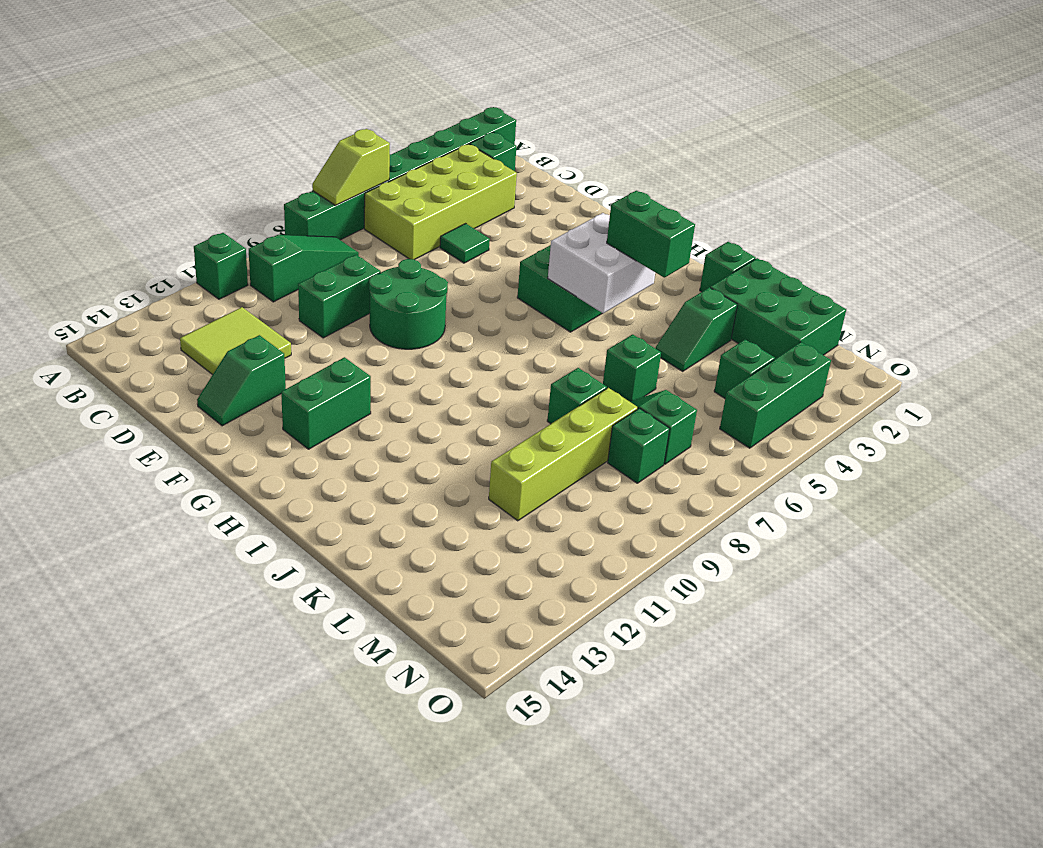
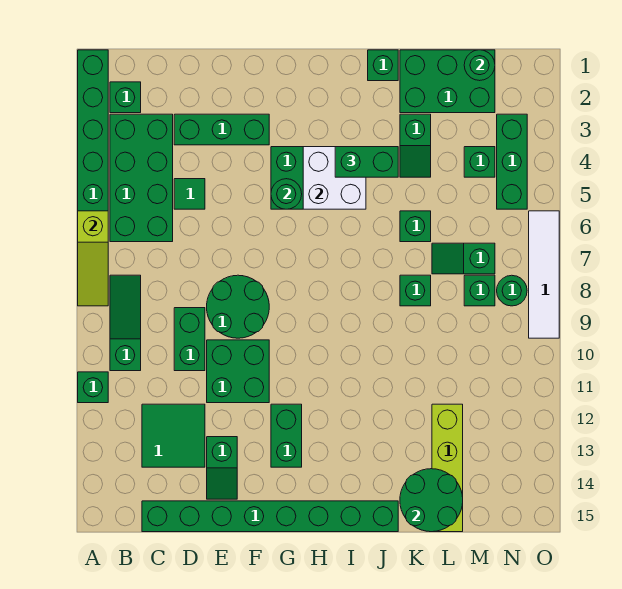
lime 1x2 slope [312,129,390,205] -> lime 1x3 slope [78,211,108,306]
lime 2x4 brick [364,144,517,260] -> green 2x4 brick [110,114,173,242]
lime 2x2 tile [180,307,291,375] -> green 2x2 tile [142,404,205,467]
none -> green 1x8 brick [142,501,398,532]
none -> green 1x3 brick [174,114,269,145]
none -> green 2x2 brick [207,340,269,403]
none -> green 1x1 round brick [271,179,302,209]
none -> green 2x2 round brick [400,469,463,532]
lime 1x4 brick [489,388,638,521] -> lime 1x4 brick moved to [432,404,463,532]
none -> green 1x1 round brick [464,50,495,81]
none -> green 1x1 round brick [497,275,527,306]
none -> white 1x4 tile [529,211,559,338]

